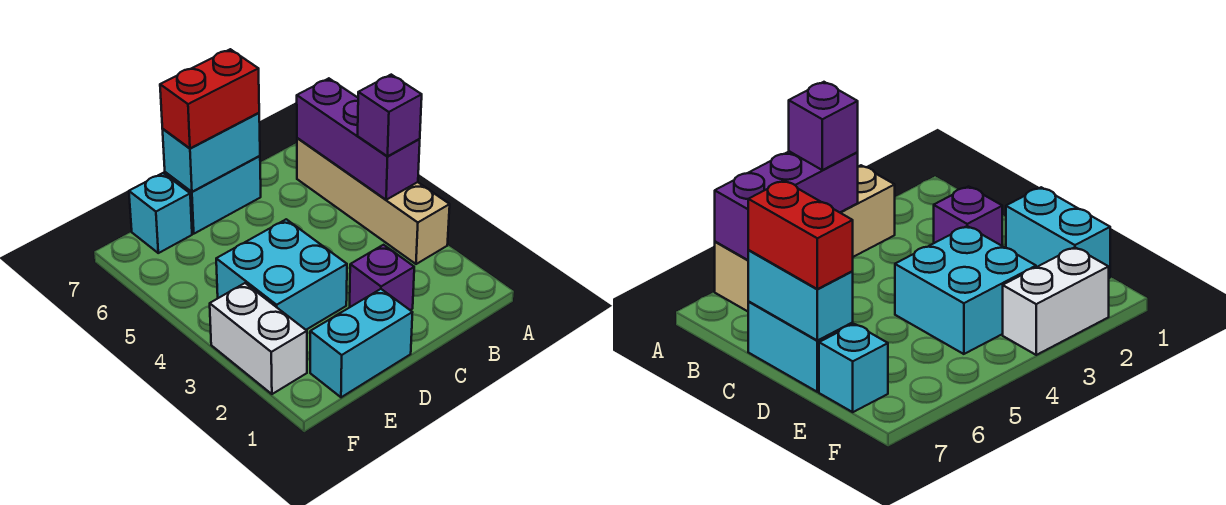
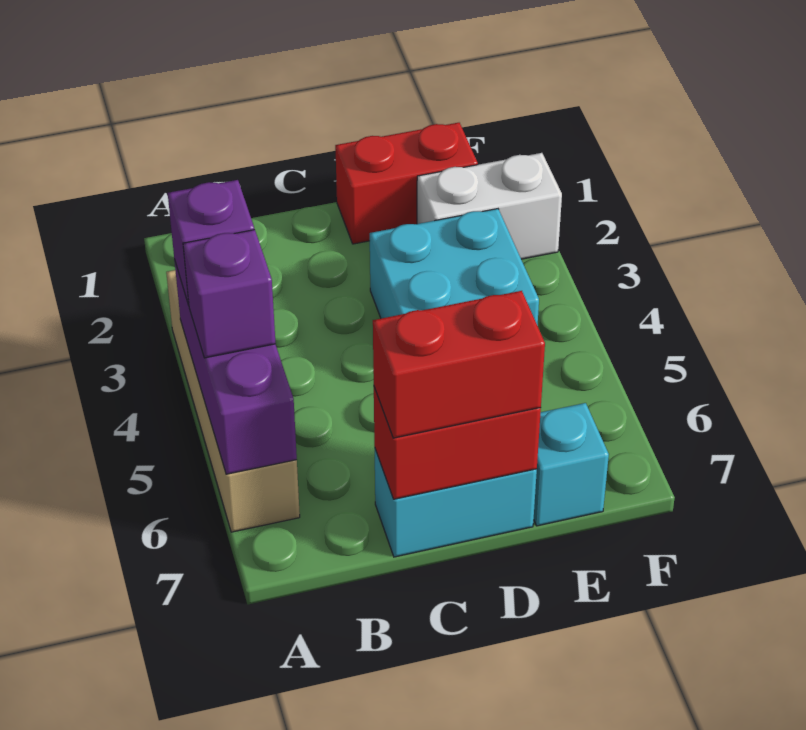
purple 1x1 brick [350,245,414,310] -> purple 1x1 brick moved to [183,230,276,358]
cyan 1x2 brick [163,113,260,192] -> red 1x2 brick [374,387,541,499]
cyan 1x2 brick [310,289,413,397] -> red 1x2 brick [335,123,478,244]
white 1x2 brick [210,283,307,394] -> white 1x2 brick turned to [417,153,562,259]

